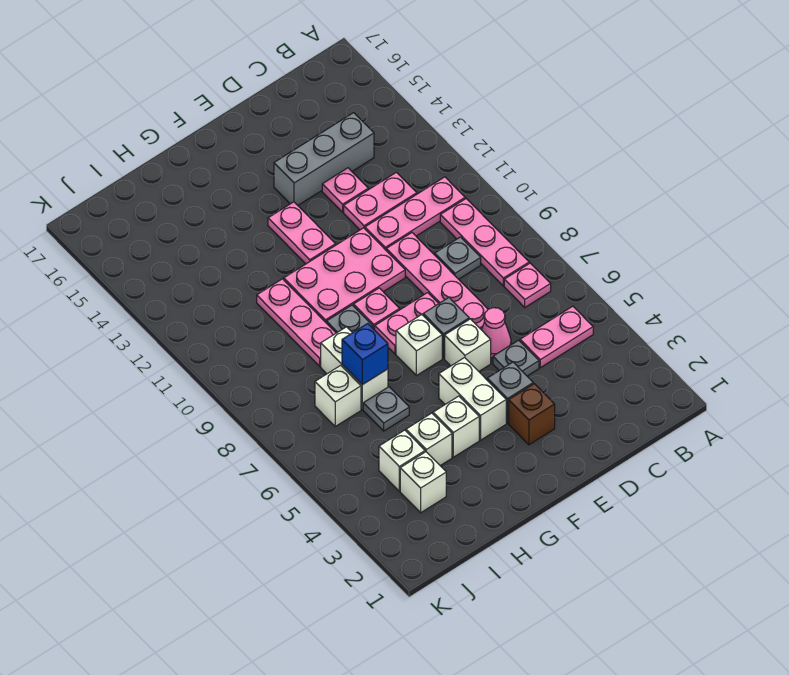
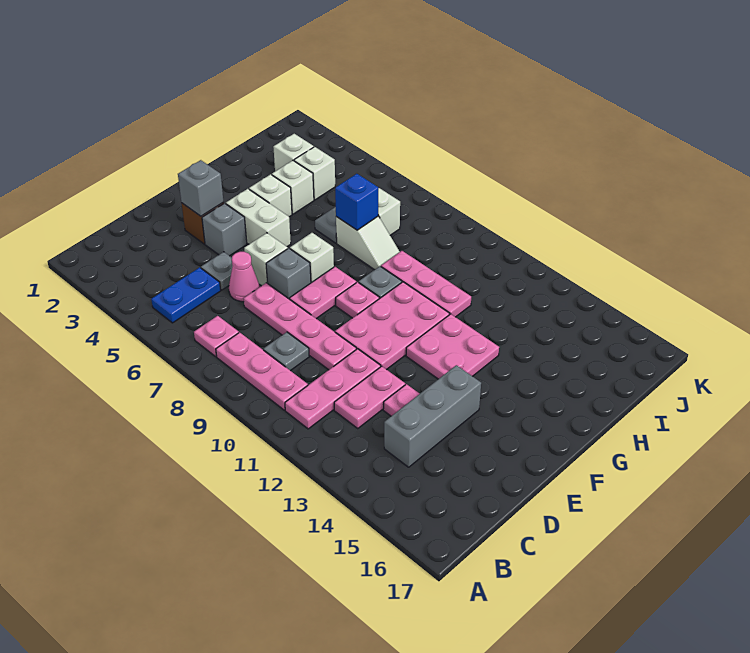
pink 1x2 plate [520,306,593,368] -> blue 1x2 plate [151,267,221,323]
none -> grey 1x1 brick [178,160,223,216]
pink 1x2 plate [268,202,336,264] -> pink 2x2 plate [406,314,499,379]
white 1x2 brick [321,327,388,409] -> white 1x2 slope [336,216,400,270]

